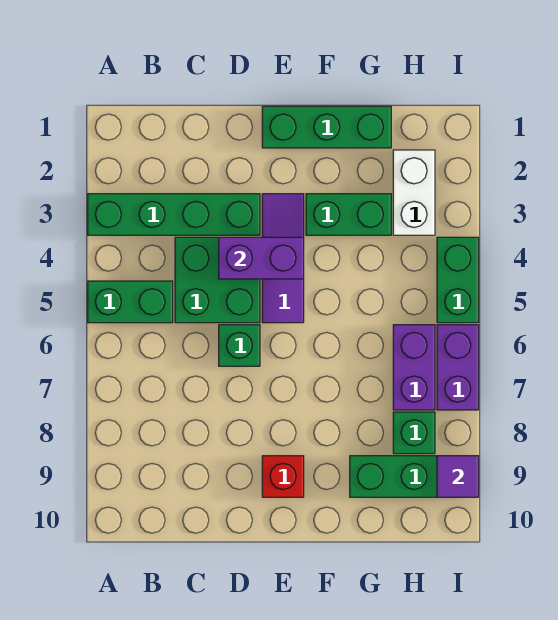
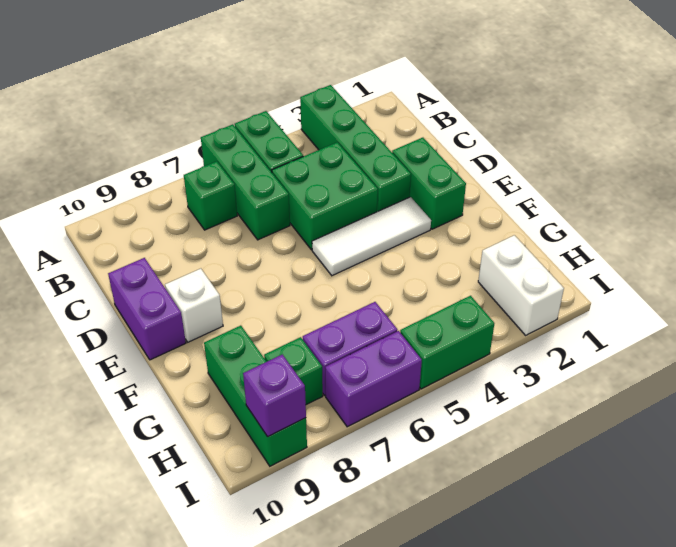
purple 1x2 brick [219,237,304,279] -> purple 1x2 brick moved to [108,258,186,360]
green 1x1 brick [219,325,260,366] -> green 1x1 brick moved to [184,161,237,230]
green 1x3 brick [262,106,391,148] -> green 1x3 brick moved to [201,124,290,240]
purple 1x3 tile [262,194,304,323] -> white 1x3 tile [312,197,431,276]
red 1x1 brick [262,456,304,497] -> white 1x1 brick [165,269,223,342]
green 1x2 brick [306,194,391,235] -> green 1x2 brick moved to [392,138,466,229]
white 1x2 brick [393,150,435,235] -> white 1x2 brick turned to [478,235,564,335]
purple 1x1 tile [437,456,479,497] -> purple 1x1 brick [243,354,306,437]

